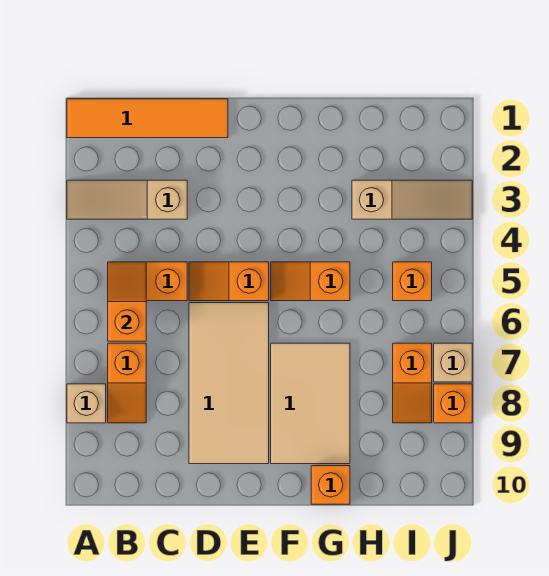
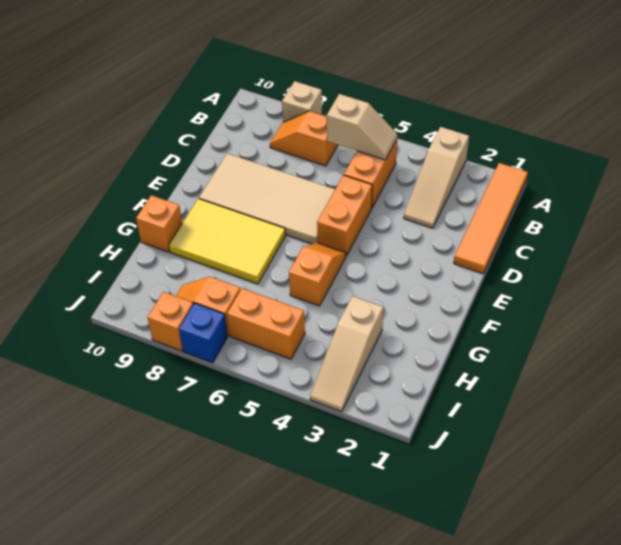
tan 1x3 slope [67,180,187,219] -> tan 1x3 slope turned to [404,127,469,228]
orange 1x2 slope [108,262,146,341] -> tan 1x2 slope [327,94,397,160]
orange 1x2 slope [189,262,269,301] -> orange 1x2 brick [317,175,372,256]
tan 2x3 tile [271,343,350,464] -> yellow 2x3 tile [169,199,286,284]
orange 1x1 brick [393,262,432,301] -> orange 1x2 brick [227,288,305,359]
tan 1x1 brick [434,343,472,382] -> blue 1x1 brick [179,303,227,363]

